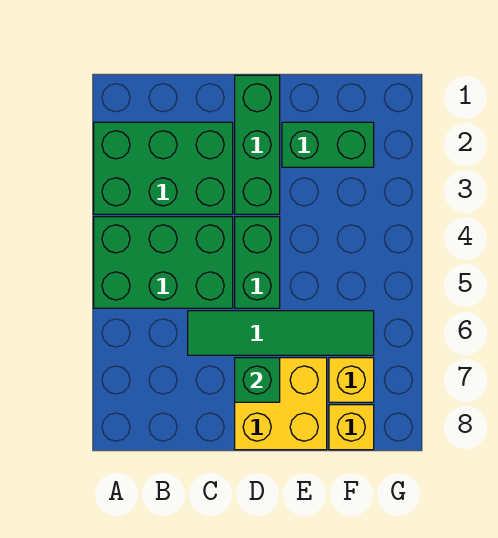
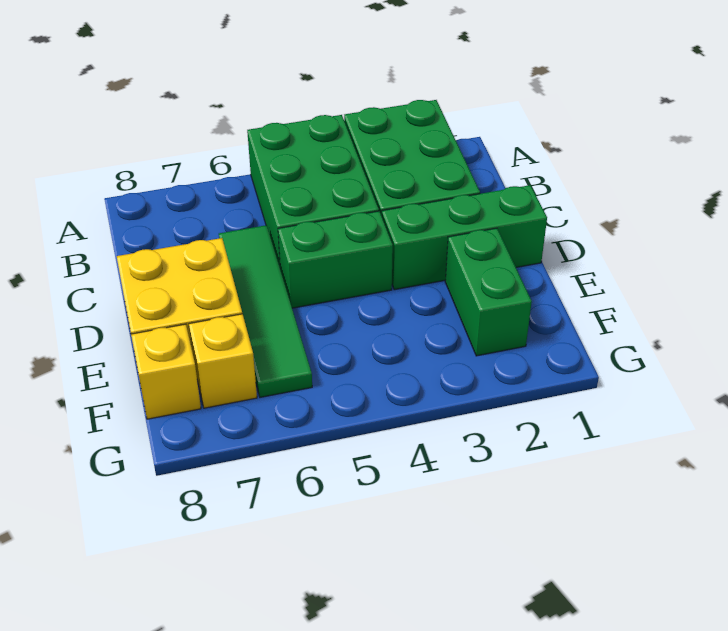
green 1x1 brick [235,358,280,402] -> none

